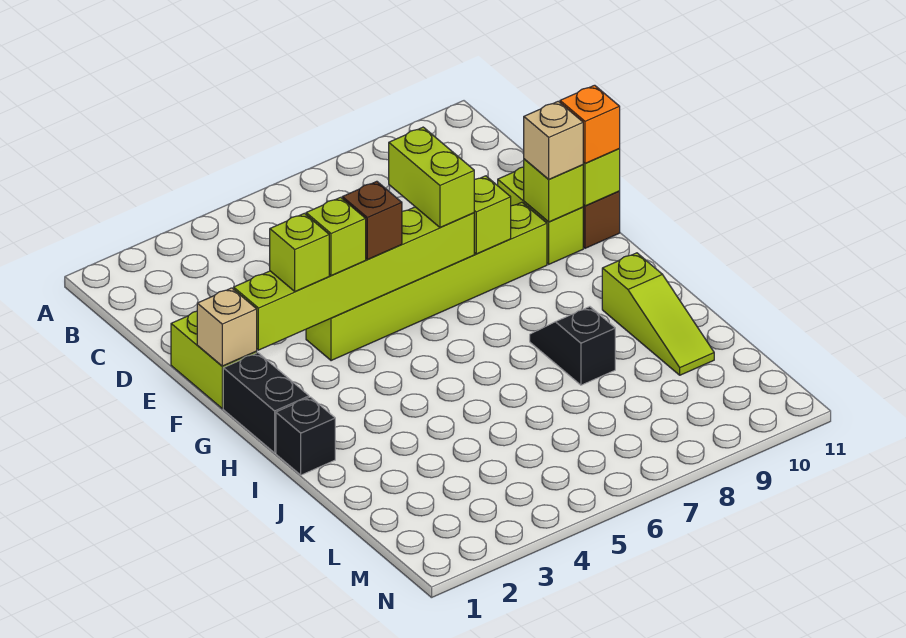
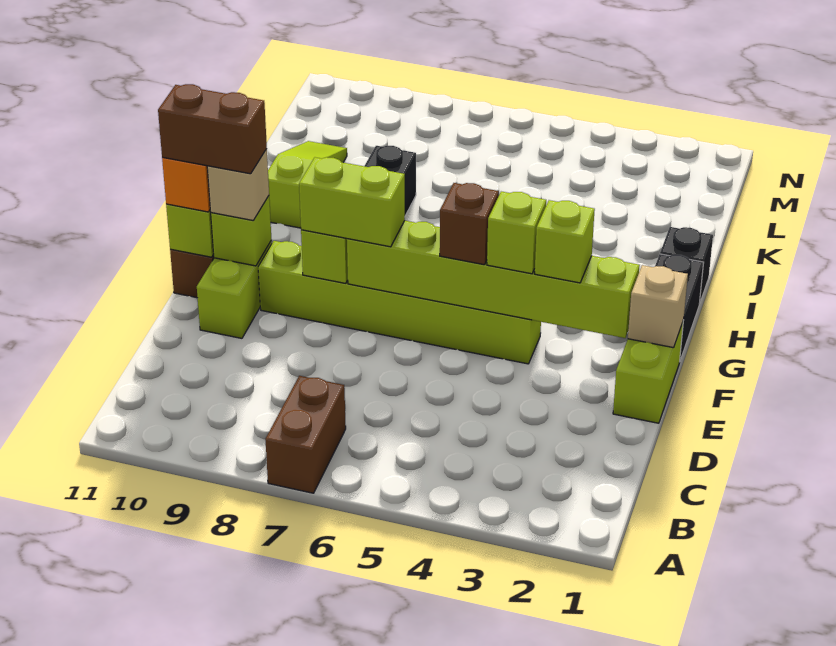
none -> brown 1x2 brick [265,376,346,493]
lime 1x2 brick [389,127,474,227] -> lime 1x2 brick turned to [299,157,405,247]
none -> brown 1x2 brick [158,84,267,174]

